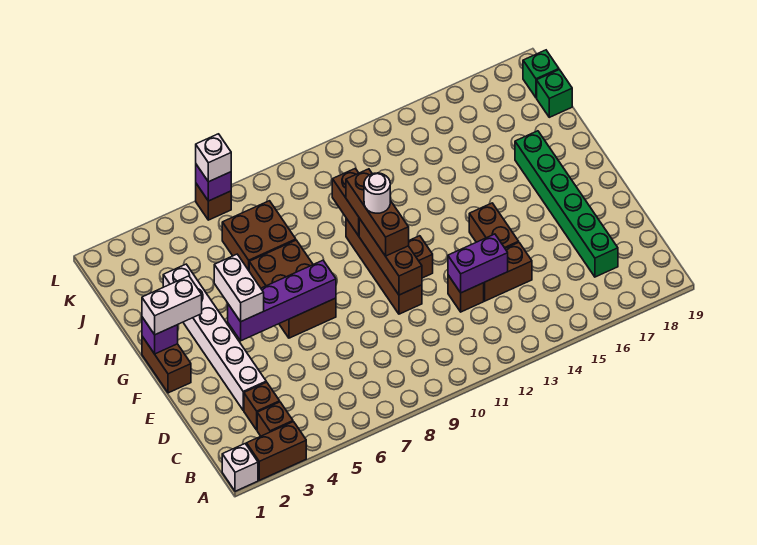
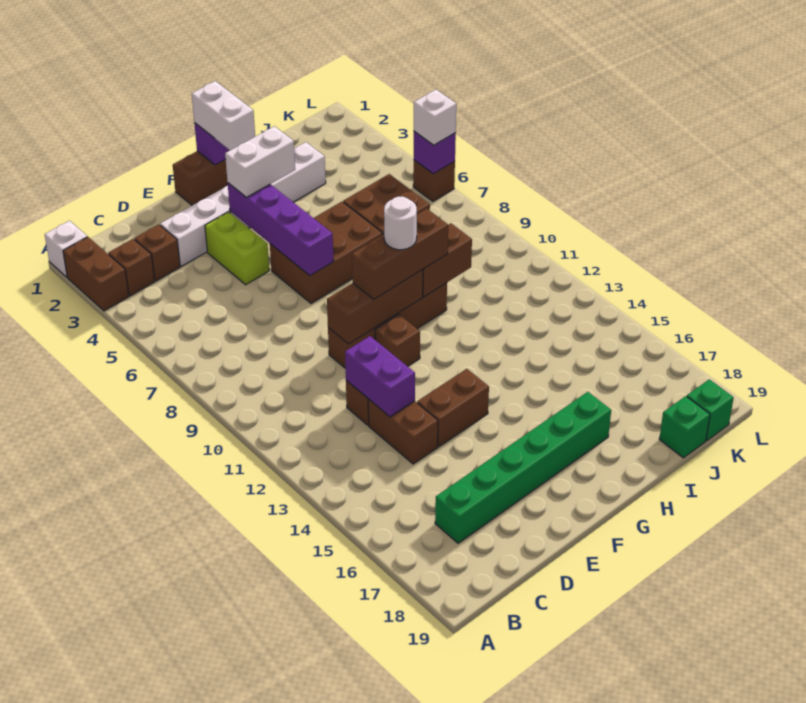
none -> lime 1x2 brick [205,212,269,285]

